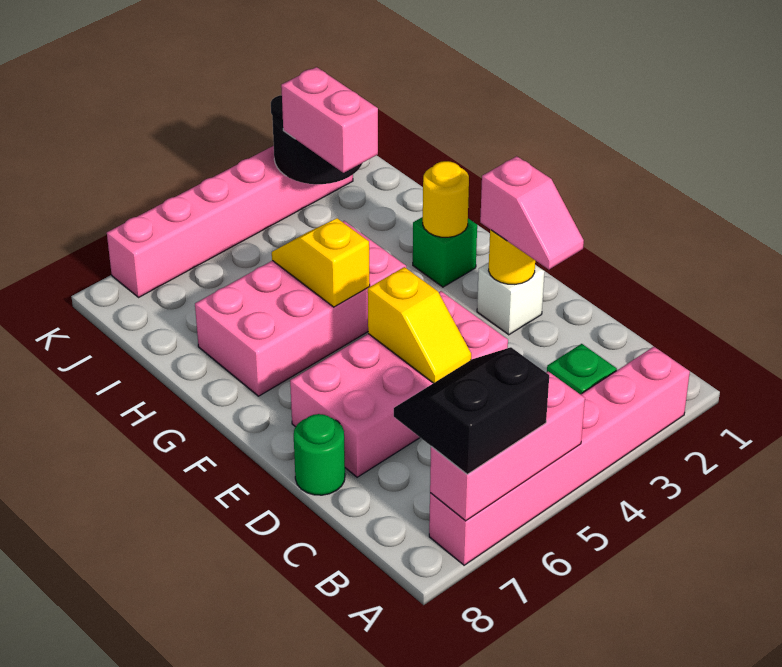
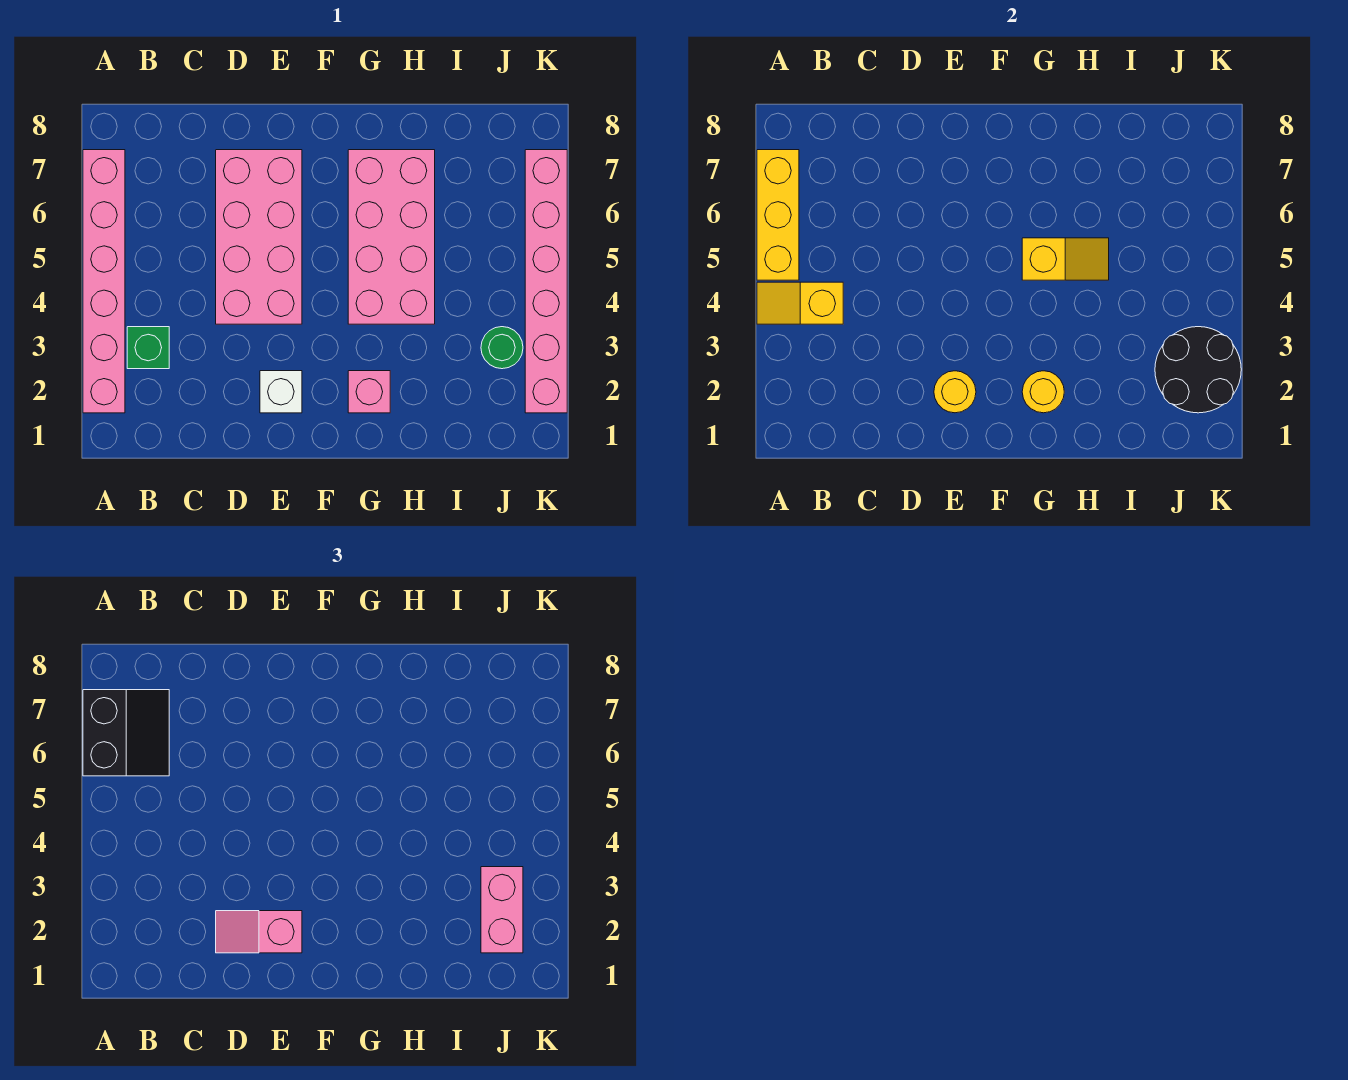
pink 1x3 brick [430,371,585,521] -> yellow 1x3 brick [757,150,799,280]
yellow 1x2 slope [368,267,471,383] -> yellow 1x2 slope moved to [757,282,843,324]
green 1x1 round brick [294,414,345,495] -> green 1x1 round brick moved to [481,327,523,369]
green 1x1 brick [413,217,477,287] -> pink 1x1 brick [348,371,390,413]
pink 1x2 brick [281,67,378,173] -> pink 1x2 brick turned to [481,867,523,953]

